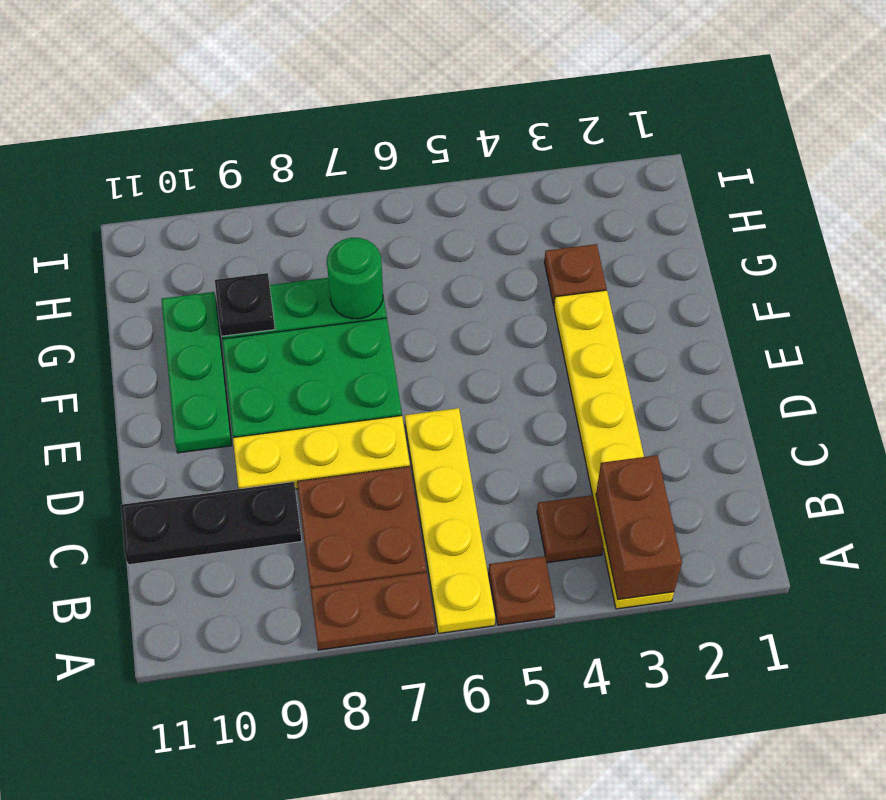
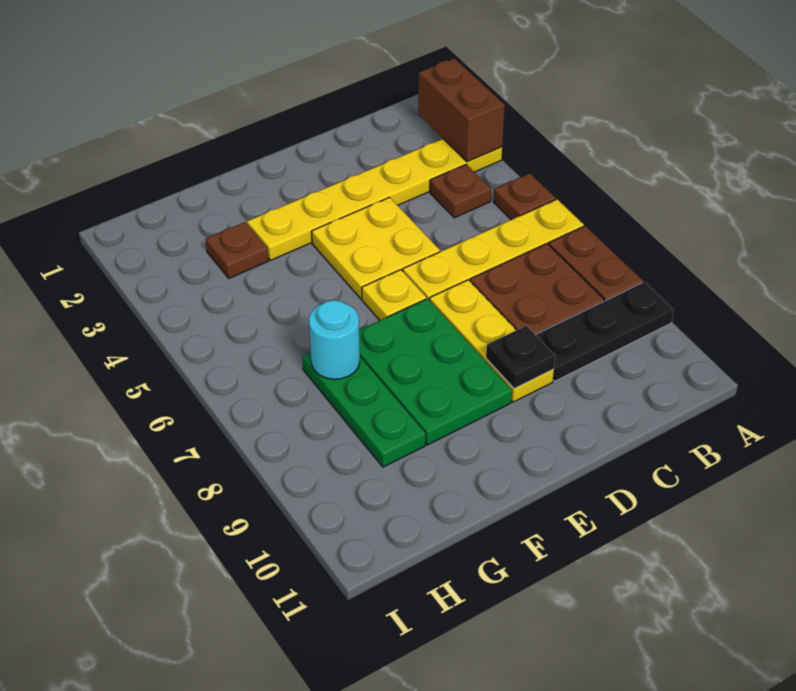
brown 1x2 brick [596,455,682,600] -> brown 1x2 brick turned to [418,58,505,162]
black 1x3 plate [121,482,302,565] -> black 1x3 plate turned to [536,282,674,381]
none -> yellow 2x2 plate [312,197,440,299]
none -> yellow 1x1 plate [362,270,426,320]
green 1x3 plate [162,292,232,453] -> none
green 1x1 round brick [327,238,383,319] -> cyan 1x1 round brick [309,300,360,379]
black 1x1 plate [215,273,275,336] -> black 1x1 plate moved to [486,326,555,389]

